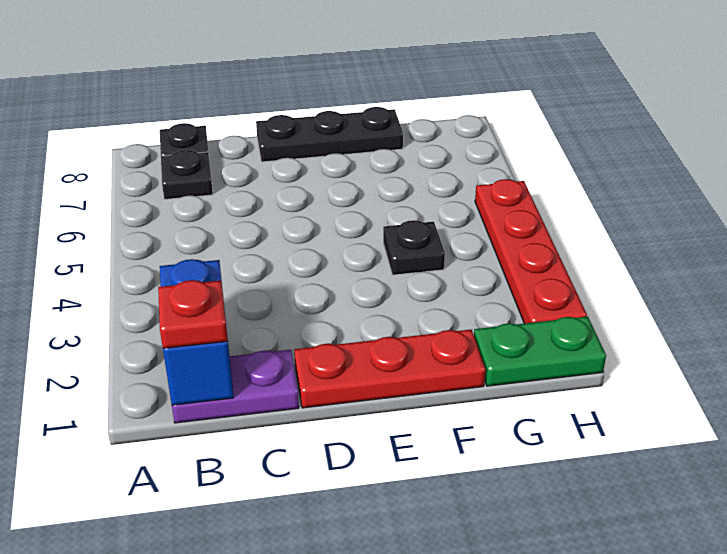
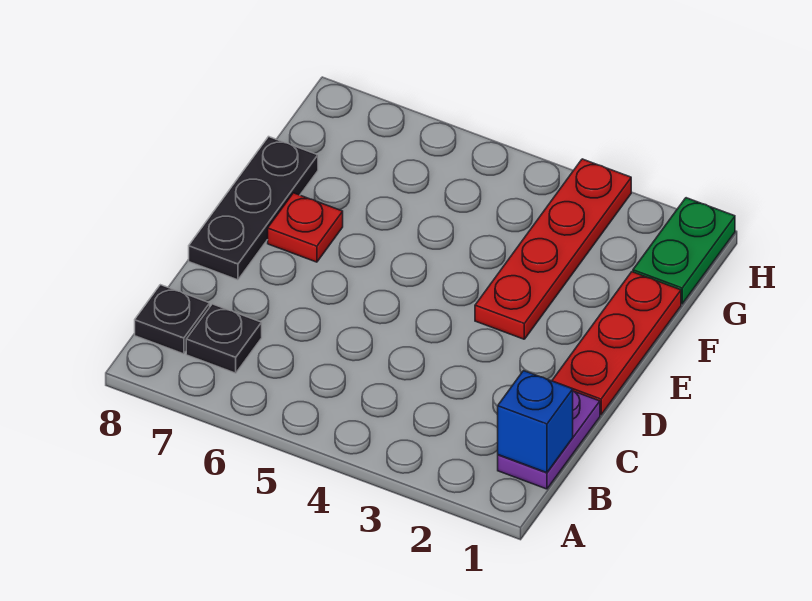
blue 1x2 brick [160,259,234,405] -> blue 1x1 brick [498,371,573,473]
red 1x1 plate [158,280,228,348] -> red 1x1 plate moved to [268,193,343,262]
black 1x1 plate [383,220,445,275] -> none
red 1x4 plate [475,179,587,324] -> red 1x4 plate turned to [475,159,631,339]

